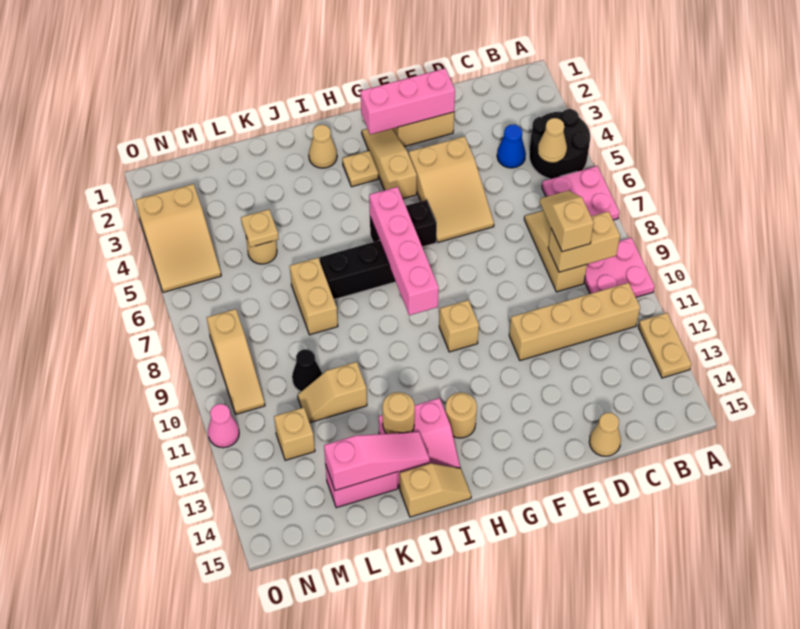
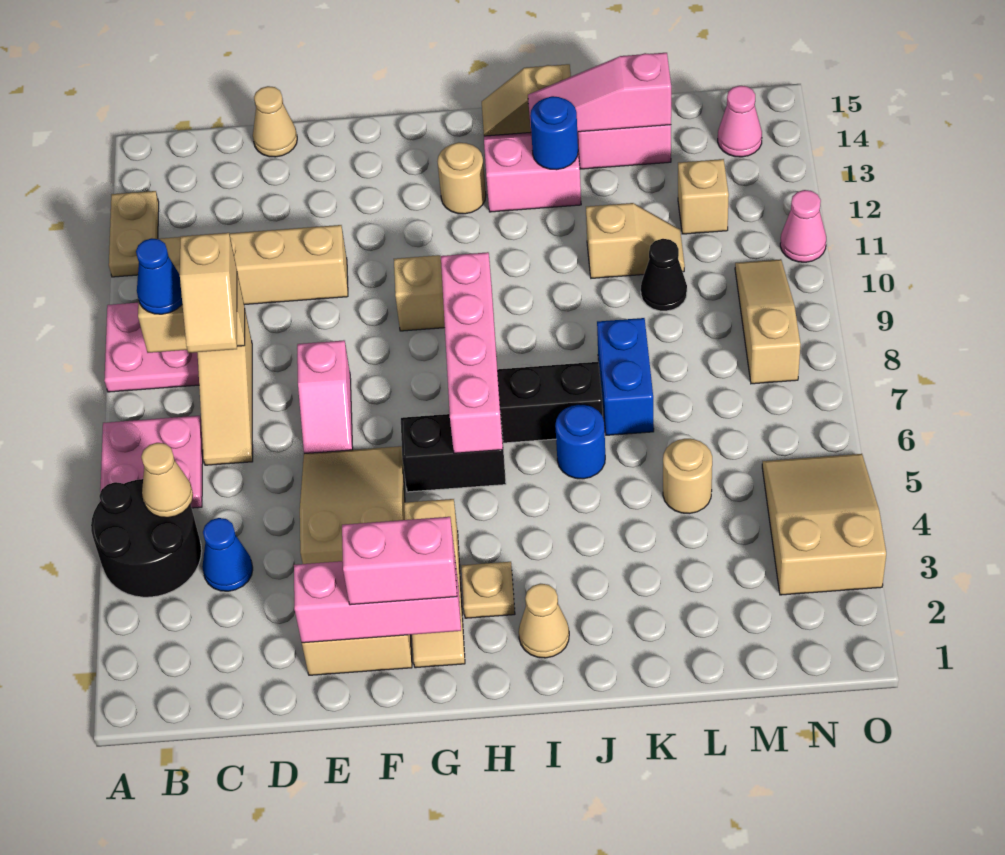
none -> blue 1x1 cone [136,238,182,314]
none -> pink 1x2 slope [297,340,353,454]
none -> pink 1x2 brick [342,517,457,605]
none -> blue 1x1 round brick [555,404,605,479]
tan 1x1 round brick [383,392,415,434] -> blue 1x1 round brick [530,96,578,170]
tan 1x2 brick [290,258,338,335] -> blue 1x2 brick [597,318,654,435]
tan 1x1 plate [241,209,279,247] -> none
none -> pink 1x1 cone [718,86,762,157]

